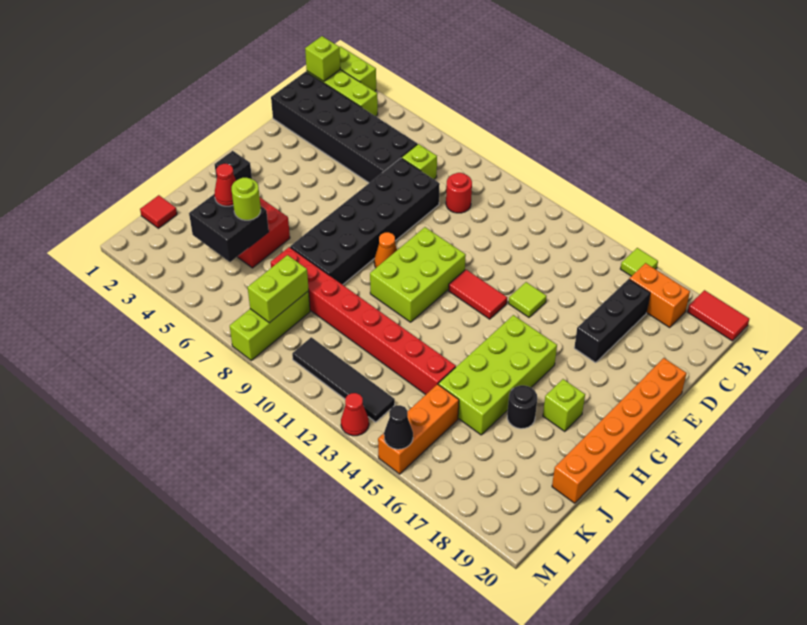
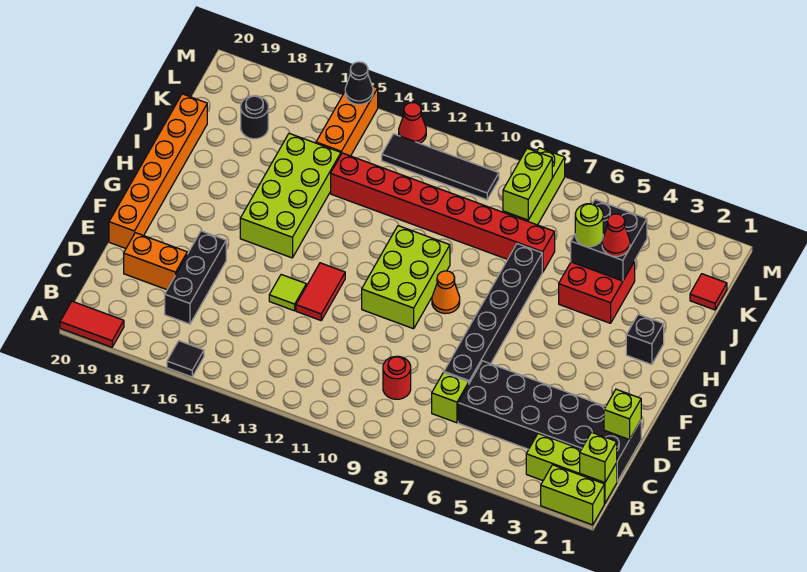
lime 1x1 tile [620,248,658,276] -> black 1x1 tile [167,341,204,377]
orange 1x2 brick [629,263,690,328] -> orange 1x2 brick moved to [124,233,187,290]
black 2x6 brick [290,158,440,285] -> black 1x6 brick [444,244,542,383]
red 1x2 tile [449,270,507,319] -> red 1x2 tile turned to [296,263,345,320]
lime 1x1 brick [543,379,585,431] -> lime 1x1 brick moved to [604,389,641,440]
black 1x1 round brick [507,385,537,429] -> black 1x1 round brick moved to [241,96,268,139]

